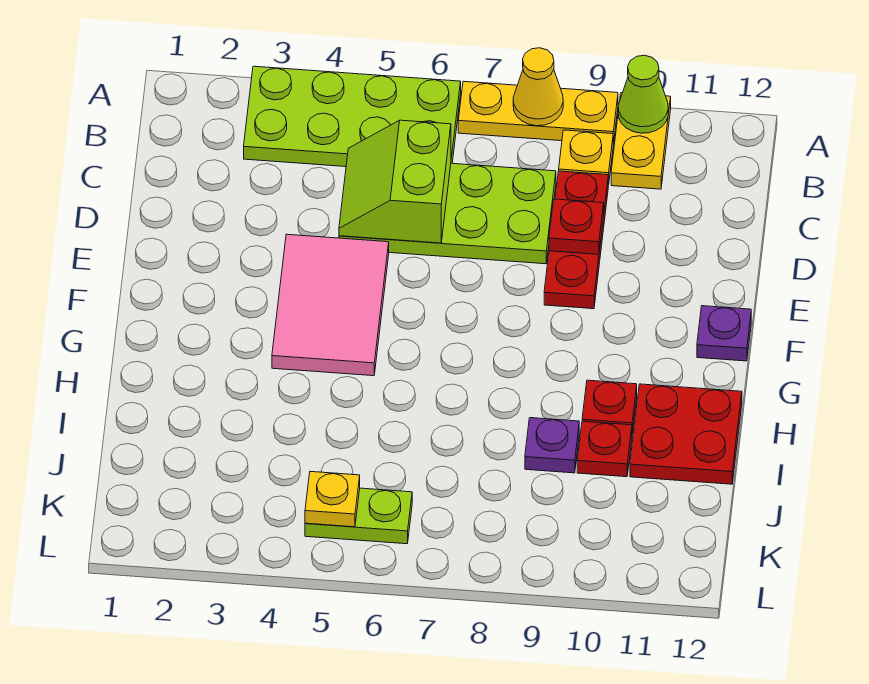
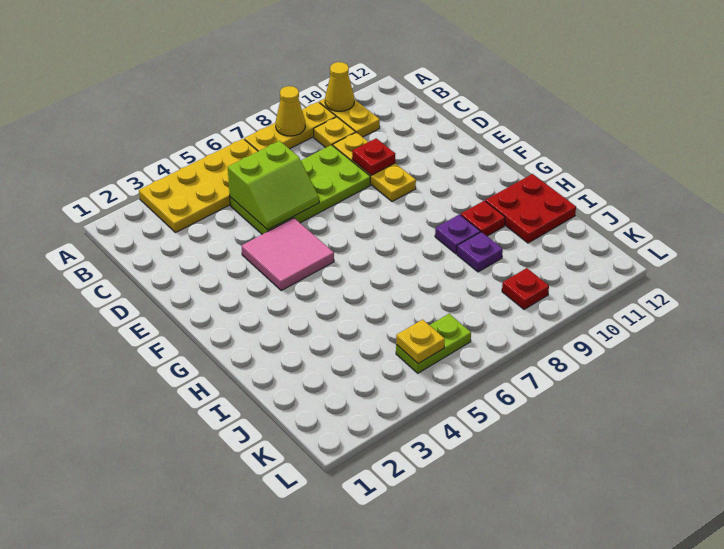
lime 2x4 plate [244,66,461,167] -> yellow 2x4 plate [139,139,258,233]
lime 1x1 cone [618,55,668,133] -> yellow 1x1 cone [325,62,354,111]
lime 2x2 slope [339,120,451,243] -> lime 2x2 slope turned to [228,141,319,230]
red 1x3 plate [544,171,608,309] -> yellow 1x3 plate [333,132,416,202]
pink 2x3 tile [272,234,389,376] -> pink 2x2 tile [241,218,334,291]
purple 1x1 plate [697,306,751,361] -> purple 1x1 plate moved to [435,214,480,254]
red 1x1 plate [577,421,632,477] -> red 1x1 plate moved to [502,268,549,309]

